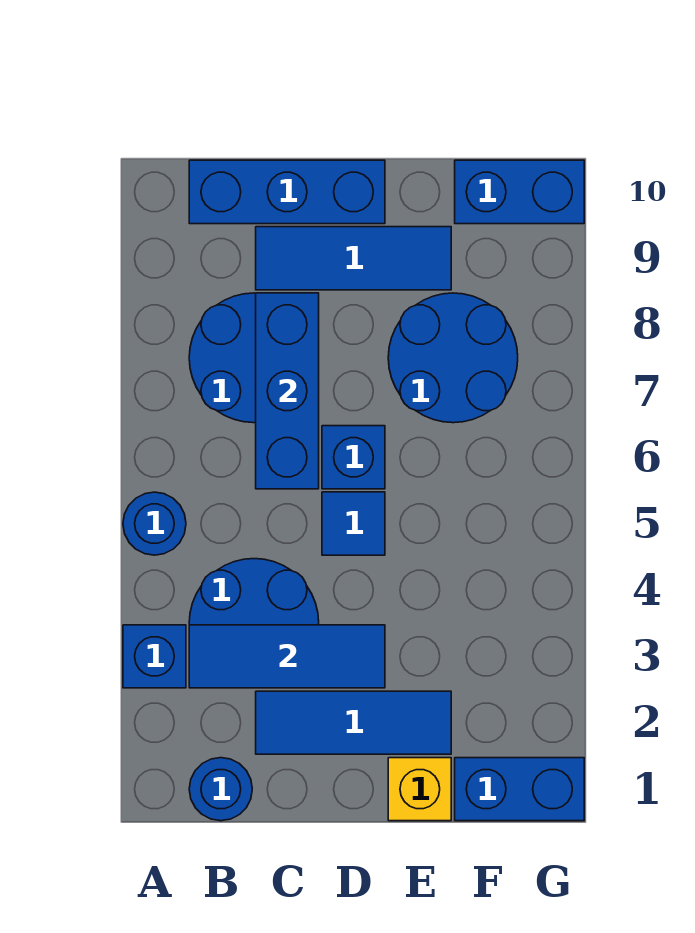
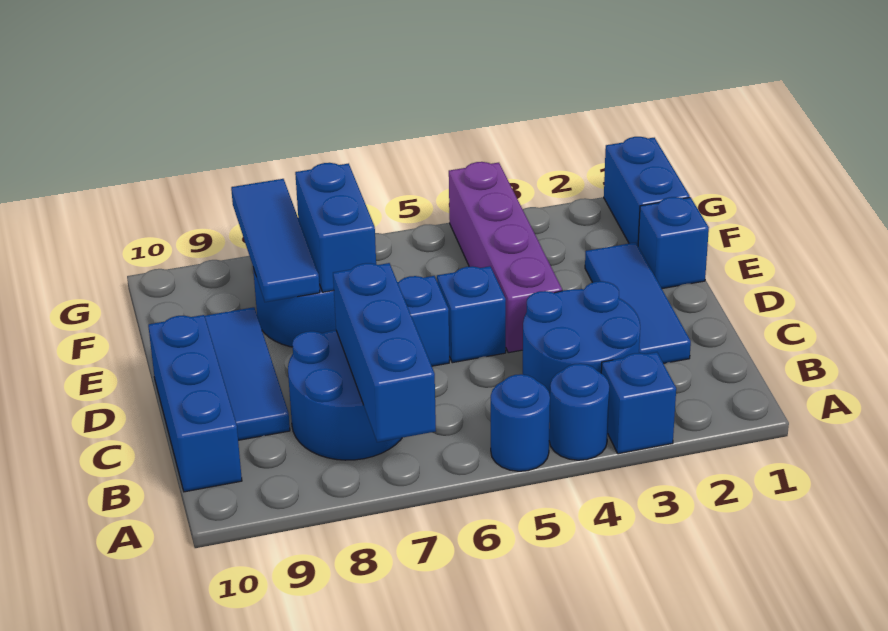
blue 1x1 round brick [189,758,252,821] -> blue 1x1 round brick moved to [549,364,609,460]
blue 1x3 tile [189,625,385,688] -> blue 1x3 tile moved to [231,179,320,302]
blue 1x3 brick [256,293,319,489] -> blue 1x3 brick turned to [333,263,436,442]
none -> purple 1x4 brick [449,162,562,353]
blue 1x1 tile [322,492,385,555] -> blue 1x1 brick [437,266,506,363]
yellow 1x1 brick [388,758,451,821] -> blue 1x1 brick [638,197,709,289]
blue 1x2 brick [455,160,584,224] -> blue 1x2 brick moved to [295,163,376,292]

